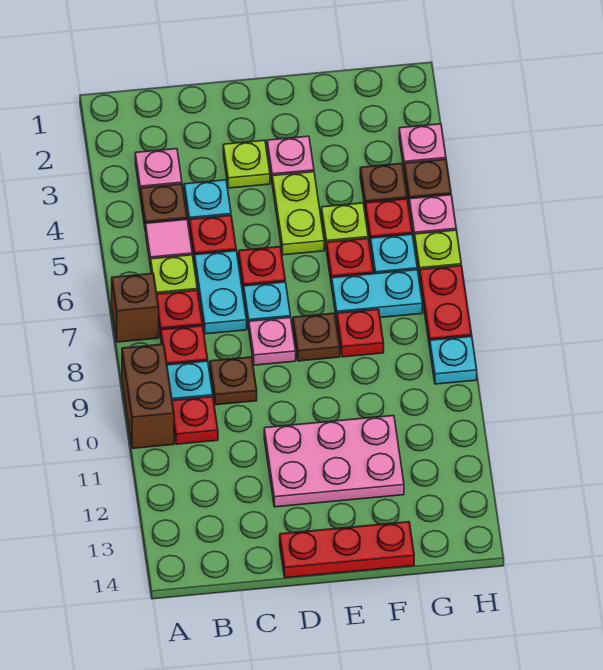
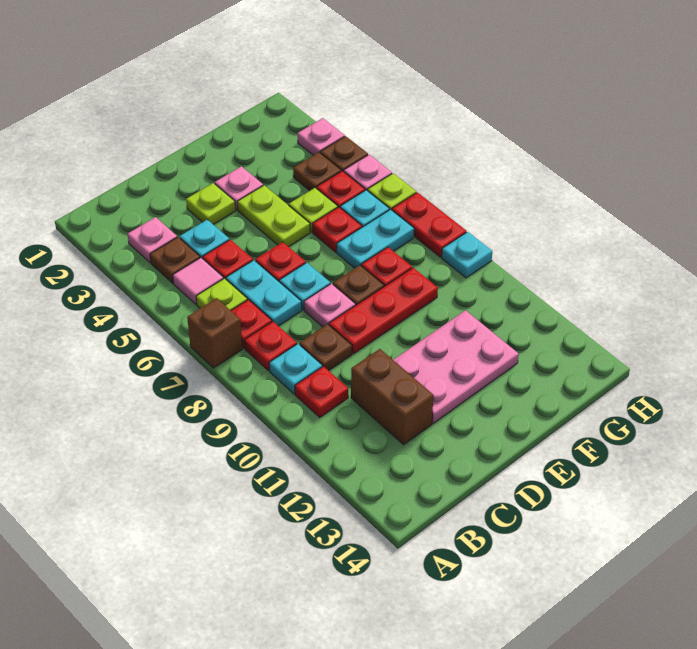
brown 1x2 brick [122,344,174,448] -> brown 1x2 brick moved to [351,349,433,445]
red 1x3 plate [280,522,414,578] -> red 1x3 plate moved to [329,268,438,354]

